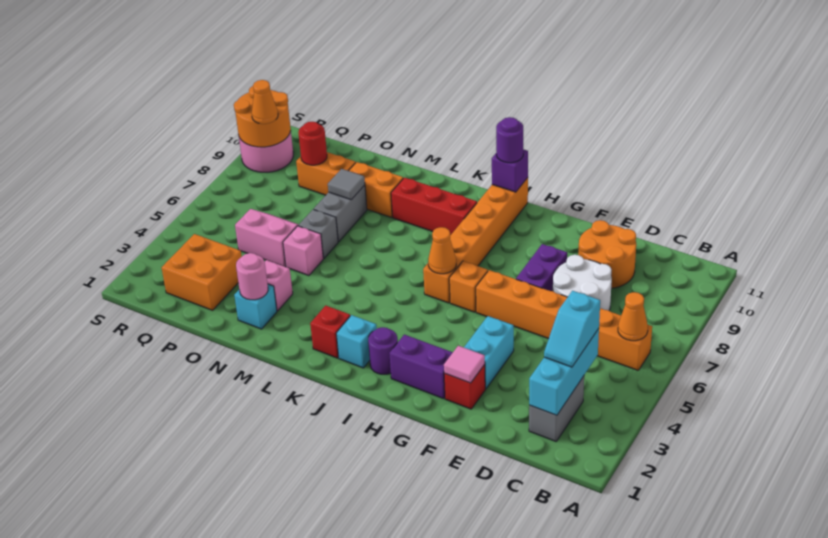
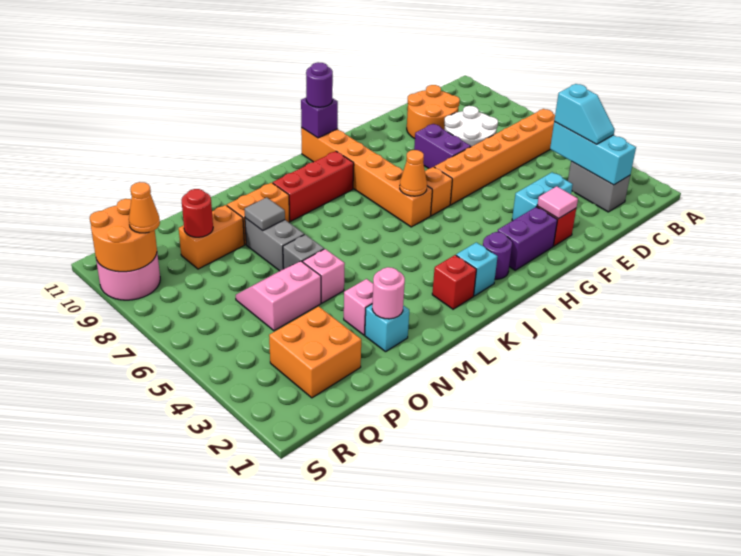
orange 1x1 cone [618,292,648,341] -> none
cyan 1x2 brick [464,316,514,389] -> cyan 1x2 brick turned to [512,172,573,221]

